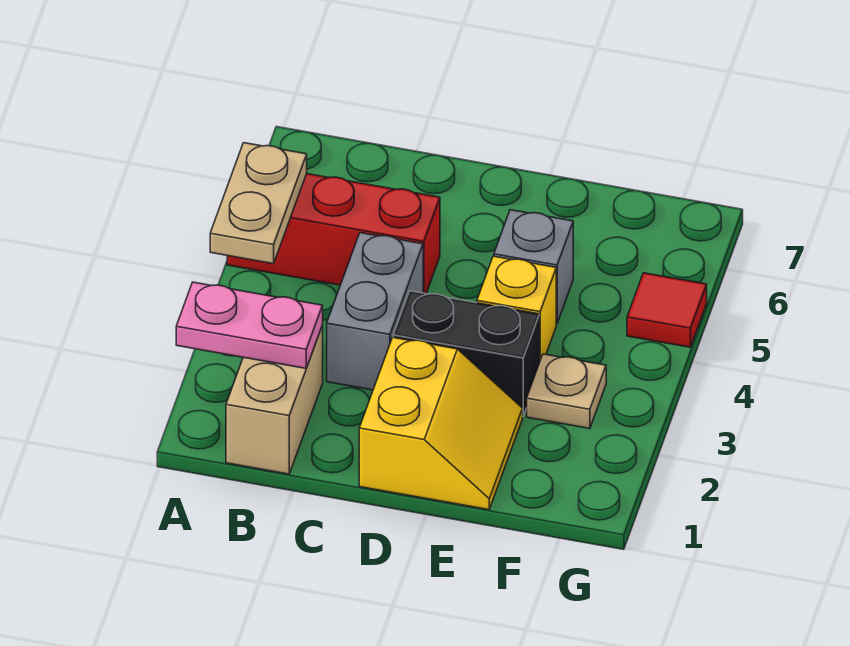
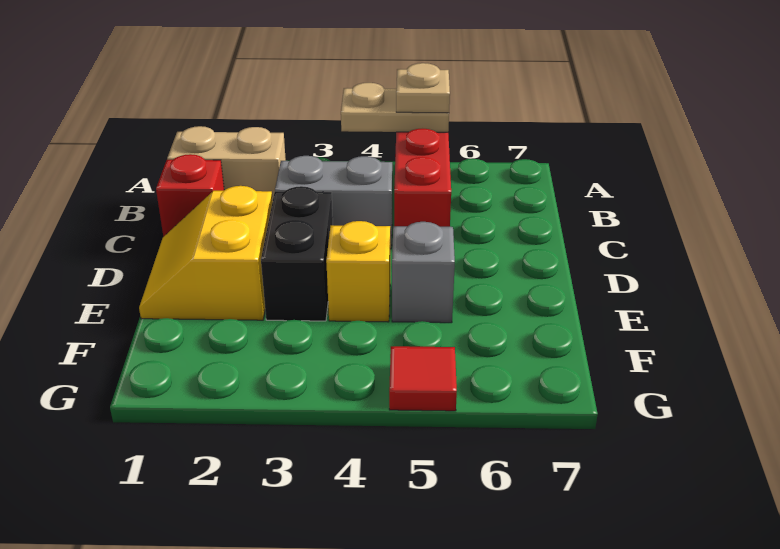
pink 1x2 plate [176,282,323,368] -> none
none -> red 1x1 brick [156,154,224,237]
yellow 2x2 slope [359,338,523,510] -> yellow 2x2 slope turned to [139,186,273,320]
tan 1x1 plate [527,354,606,429] -> tan 1x1 plate moved to [396,63,450,113]

